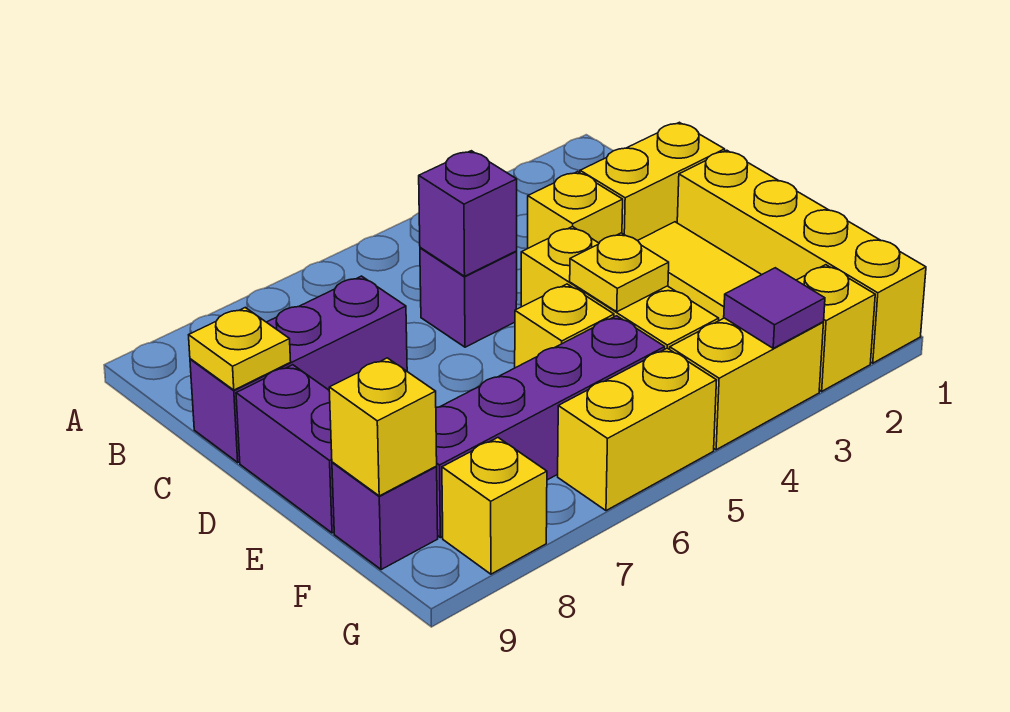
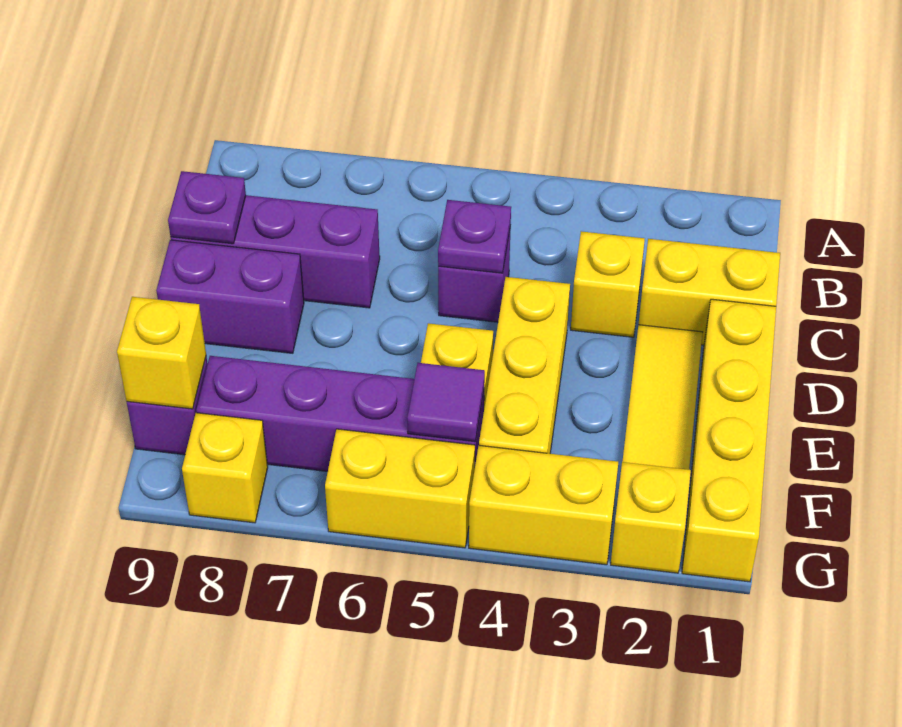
purple 1x1 brick [419,151,517,276] -> purple 1x1 plate [438,200,511,273]
yellow 1x1 plate [189,308,291,390] -> purple 1x1 plate [168,171,246,244]
purple 1x2 brick [236,365,334,533] -> purple 1x2 brick turned to [156,240,304,353]
yellow 1x1 plate [570,233,669,312] -> none
purple 1x1 tile [724,268,825,348] -> purple 1x1 tile moved to [407,363,485,442]

